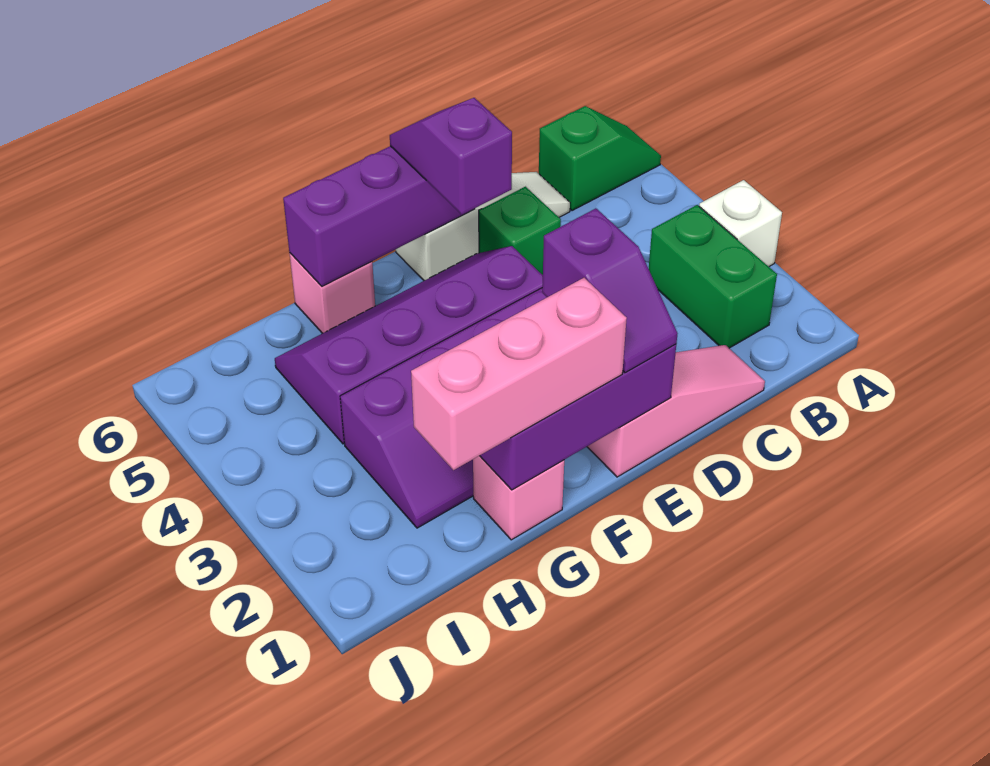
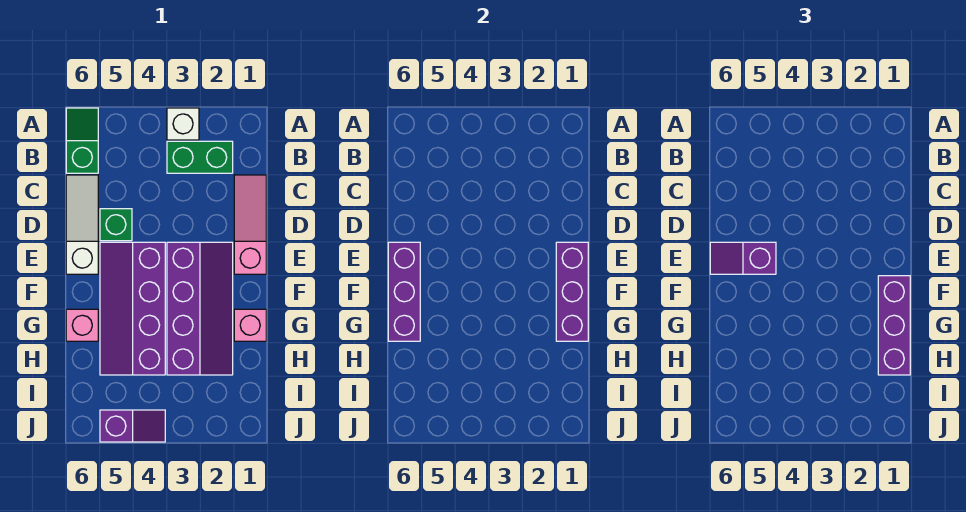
purple 1x2 slope [542,209,677,373] -> purple 1x2 slope moved to [100,410,165,442]
pink 1x3 brick [411,278,627,470] -> purple 1x3 brick [878,276,910,375]

